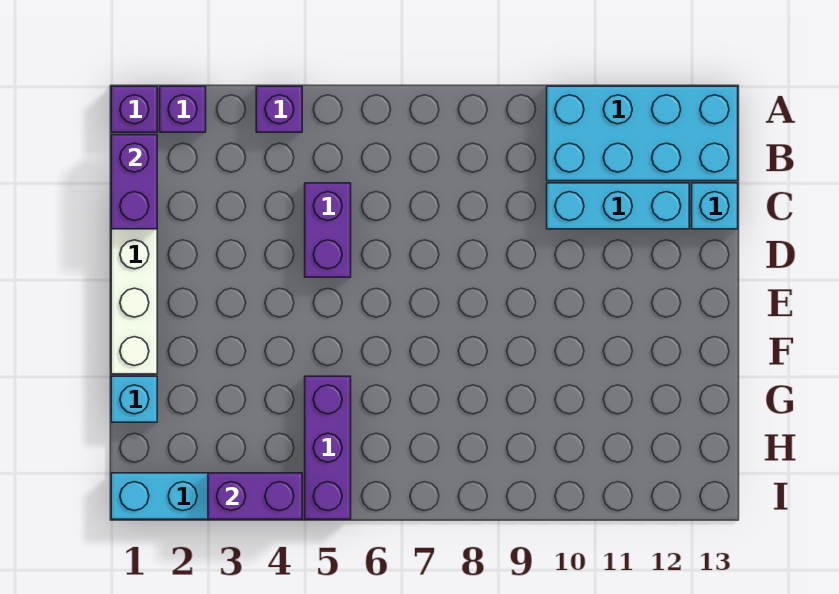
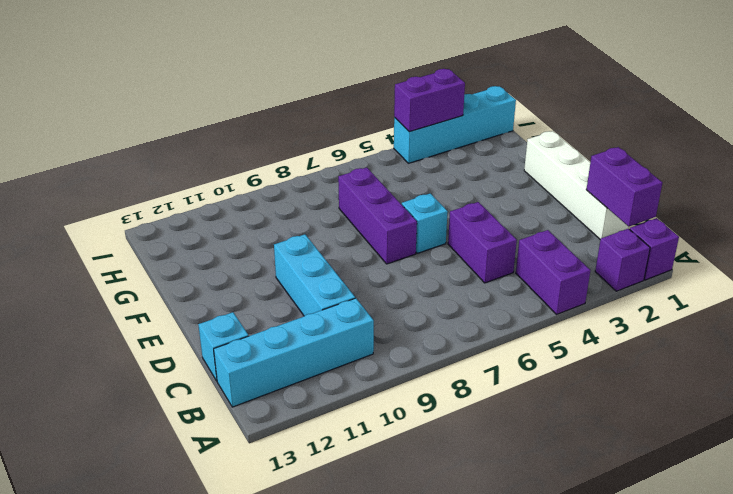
purple 1x1 brick [256,86,302,132] -> purple 1x2 brick [516,230,590,314]
cyan 2x4 brick [547,86,738,181] -> cyan 1x4 brick [214,298,374,407]
cyan 1x3 brick [547,183,689,229] -> cyan 1x3 brick turned to [274,234,355,316]
cyan 1x1 brick [111,376,157,422] -> cyan 1x1 brick moved to [402,193,448,253]
purple 1x3 brick [305,376,351,519] -> purple 1x3 brick moved to [338,168,417,264]

